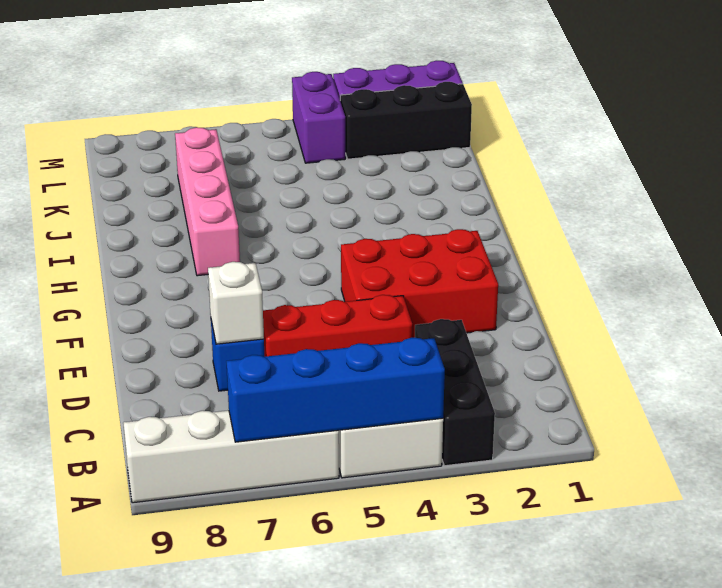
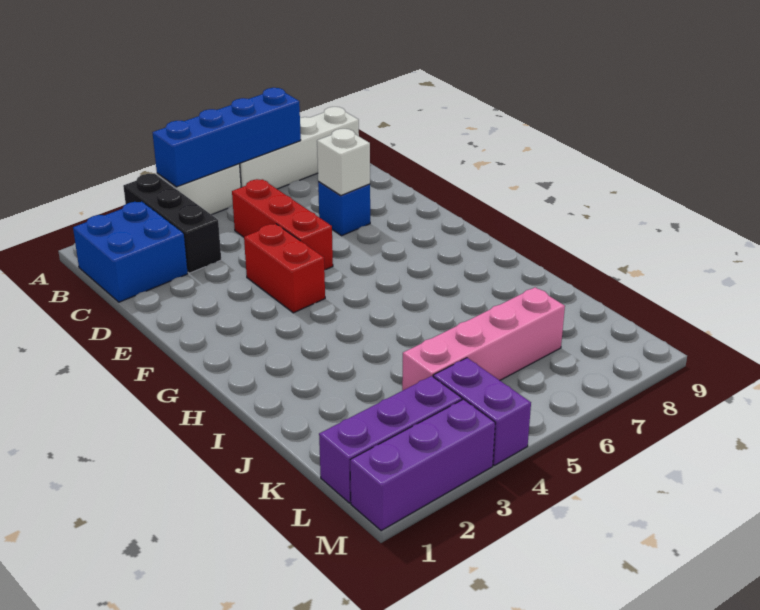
none -> blue 2x2 brick [73,202,188,302]
red 1x3 brick [263,295,412,357] -> red 1x3 brick turned to [232,179,333,270]
red 2x3 brick [341,229,498,338] -> red 1x2 brick [244,224,325,313]
pink 1x4 brick [175,127,240,276] -> pink 1x4 brick turned to [402,287,565,391]
black 1x3 brick [340,82,472,159] -> purple 1x3 brick [319,376,462,503]

